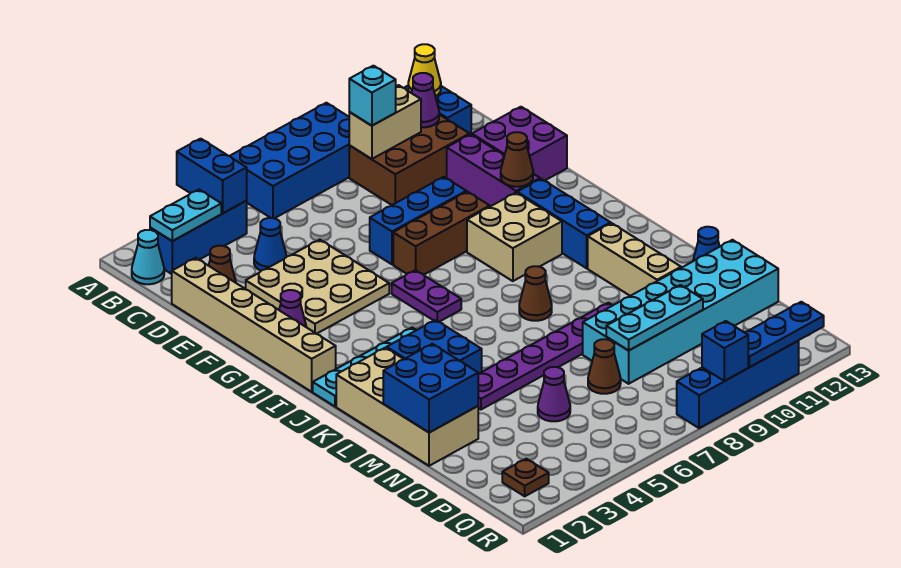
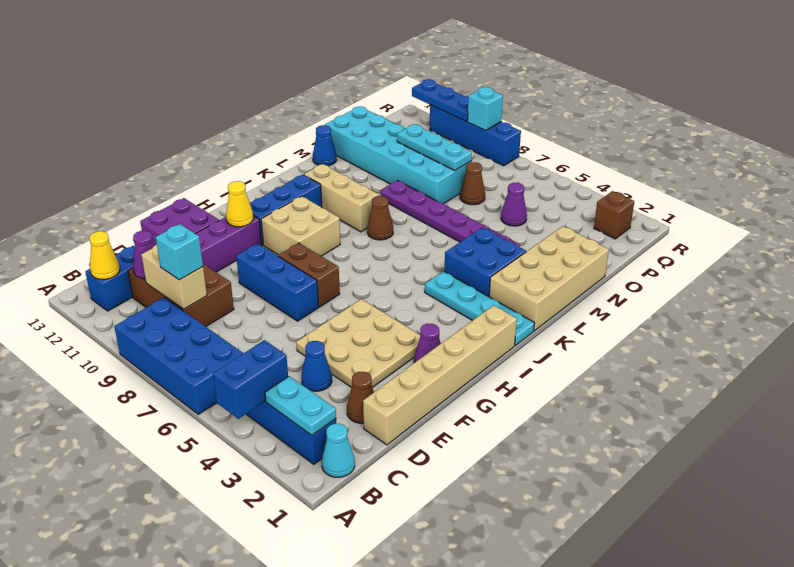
brown 1x3 brick [393,192,490,275] -> brown 1x2 brick [278,243,340,307]
brown 1x1 cone [501,132,533,187] -> yellow 1x1 cone [226,181,253,227]
purple 1x2 plate [392,270,461,322] -> none
tan 1x3 brick [588,223,681,296] -> tan 1x3 brick turned to [304,164,379,232]
blue 2x2 brick [383,344,478,433] -> none
brown 1x1 plate [502,459,549,496] -> brown 1x1 brick [594,191,634,239]
blue 1x1 brick [702,321,748,381] -> cyan 1x1 brick [467,87,503,131]

